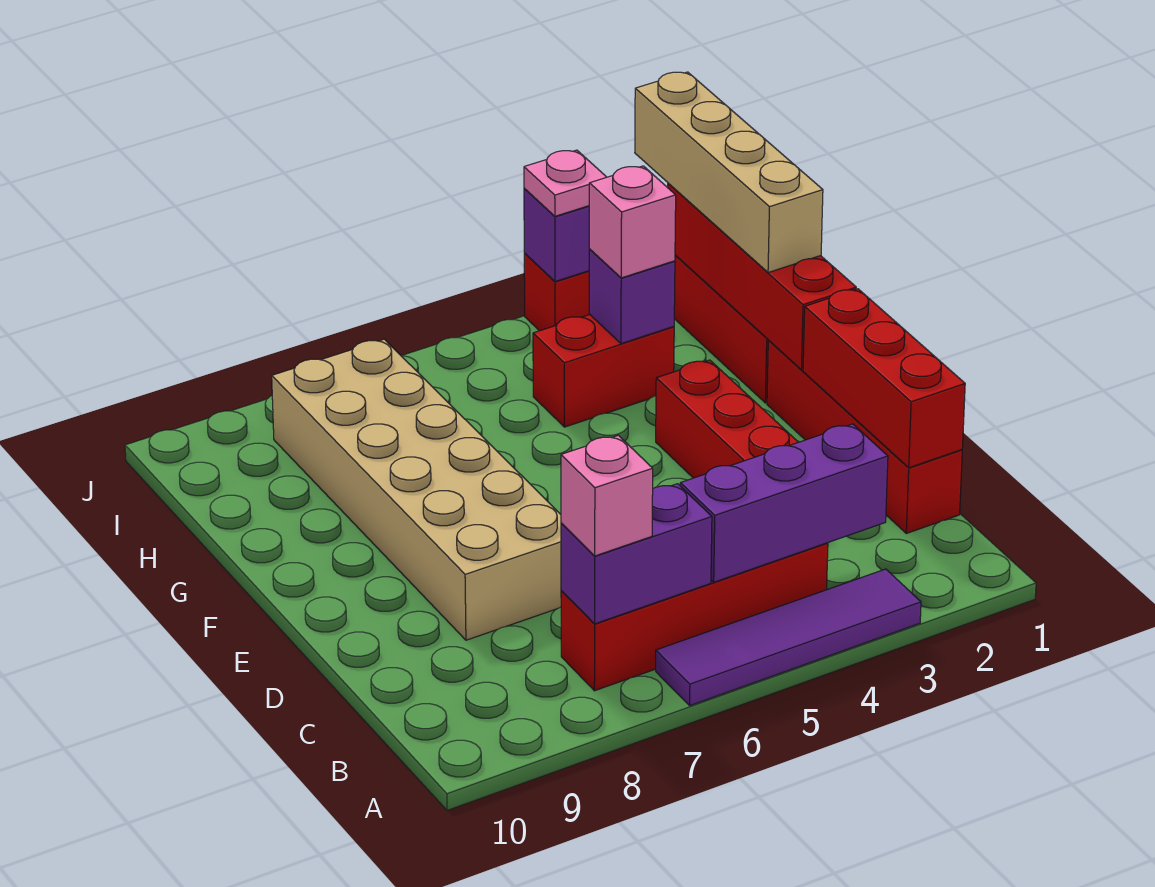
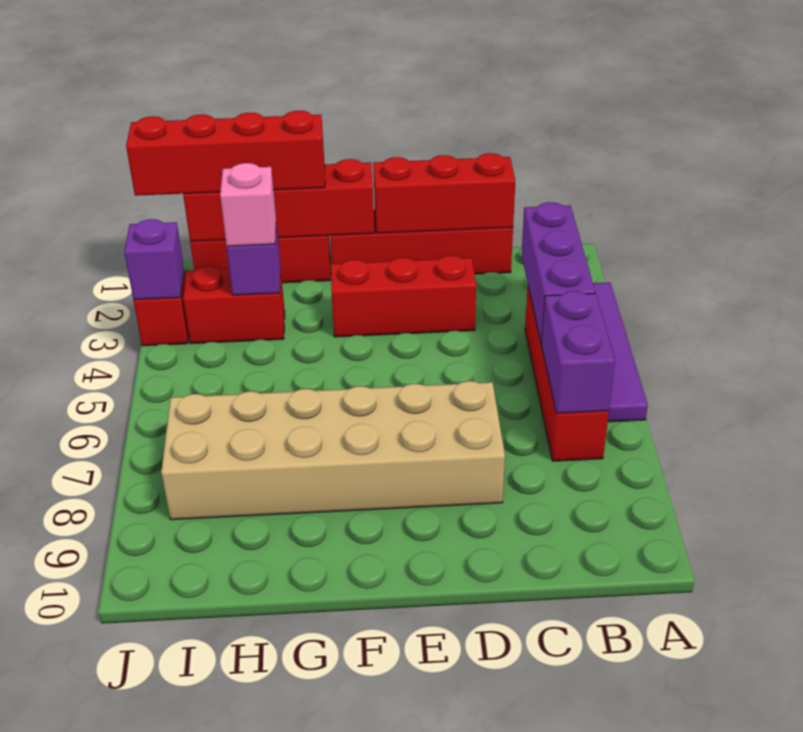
pink 1x1 brick [561,435,653,556] -> none
tan 1x4 brick [635,72,823,273] -> red 1x4 brick [126,111,325,196]
red 1x2 brick [533,315,674,427] -> red 1x2 brick turned to [183,266,285,344]
pink 1x1 plate [524,150,606,216] -> none

